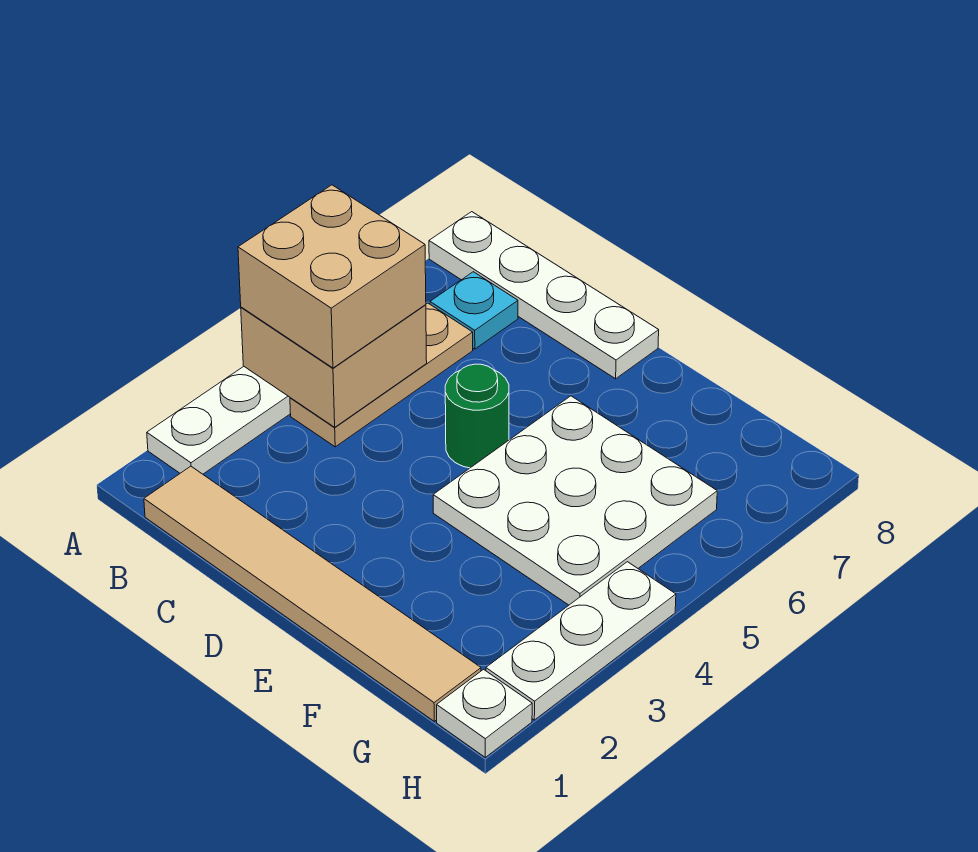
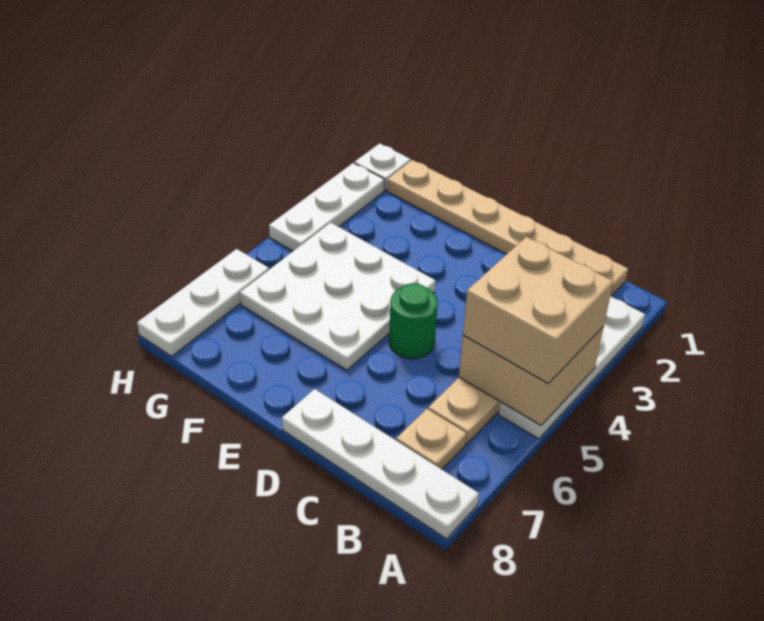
tan 1x6 tile [144,466,481,721] -> tan 1x6 plate [387,160,628,296]
cyan 1x1 plate [430,272,518,349] -> tan 1x1 plate [396,409,467,469]
none -> white 1x3 plate [137,249,269,356]

